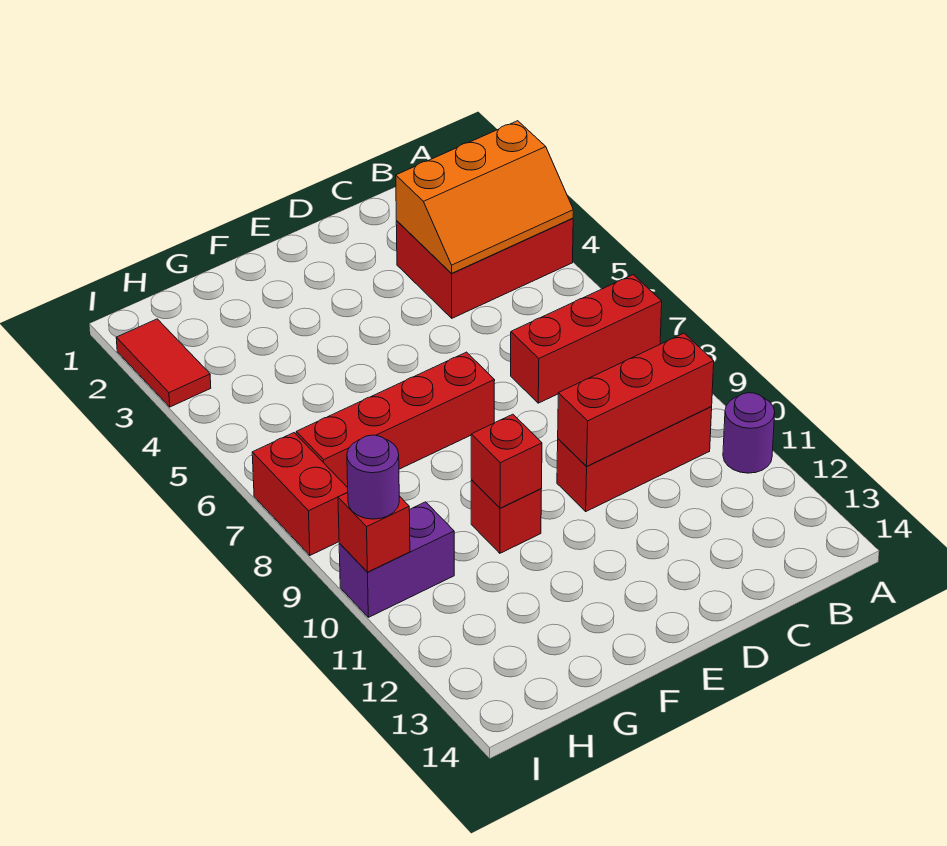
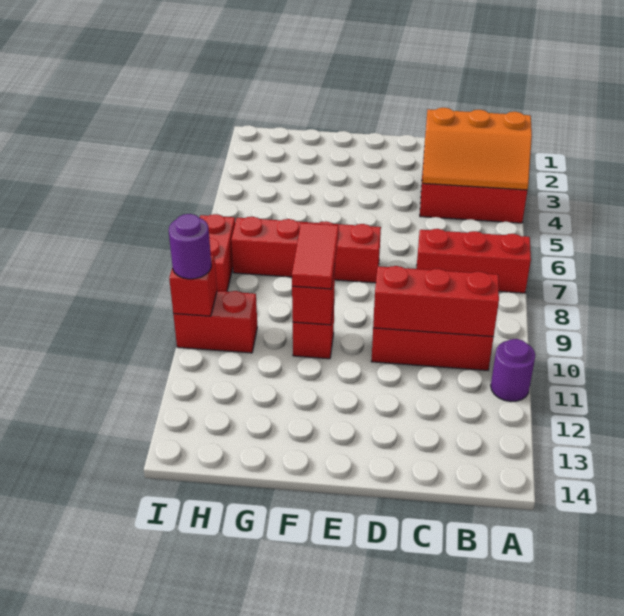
purple 1x2 brick [339,502,454,617] -> red 1x2 brick [173,291,257,353]
red 1x2 tile [116,319,211,407] -> red 1x2 tile moved to [292,223,339,289]

